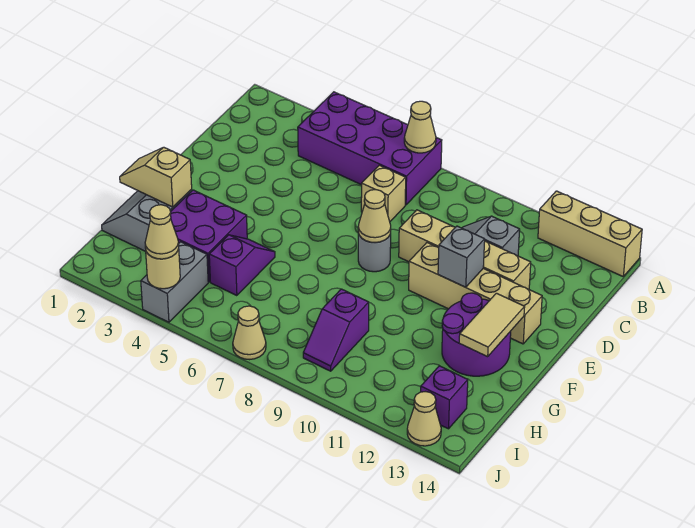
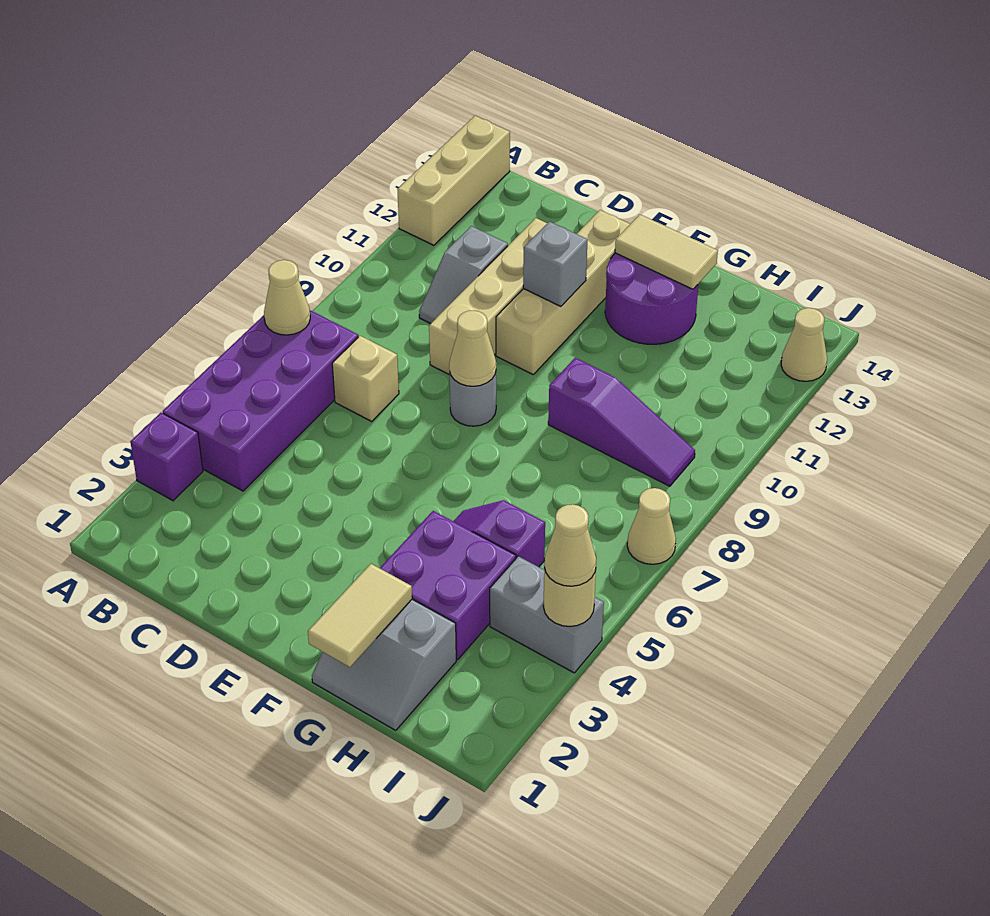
tan 1x2 slope [120,147,192,207] -> tan 1x2 tile [308,564,412,667]
purple 1x2 slope [303,289,369,371] -> purple 1x3 slope [548,358,695,486]
purple 1x1 brick [421,366,468,429] -> purple 1x1 brick moved to [130,413,203,501]

